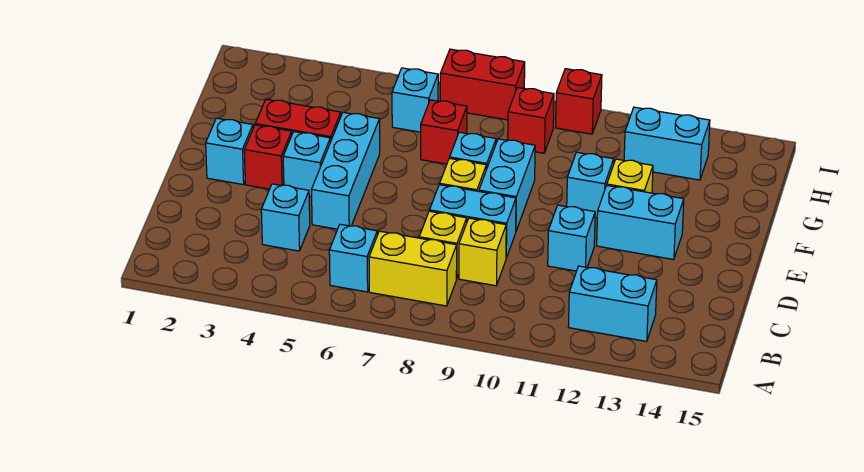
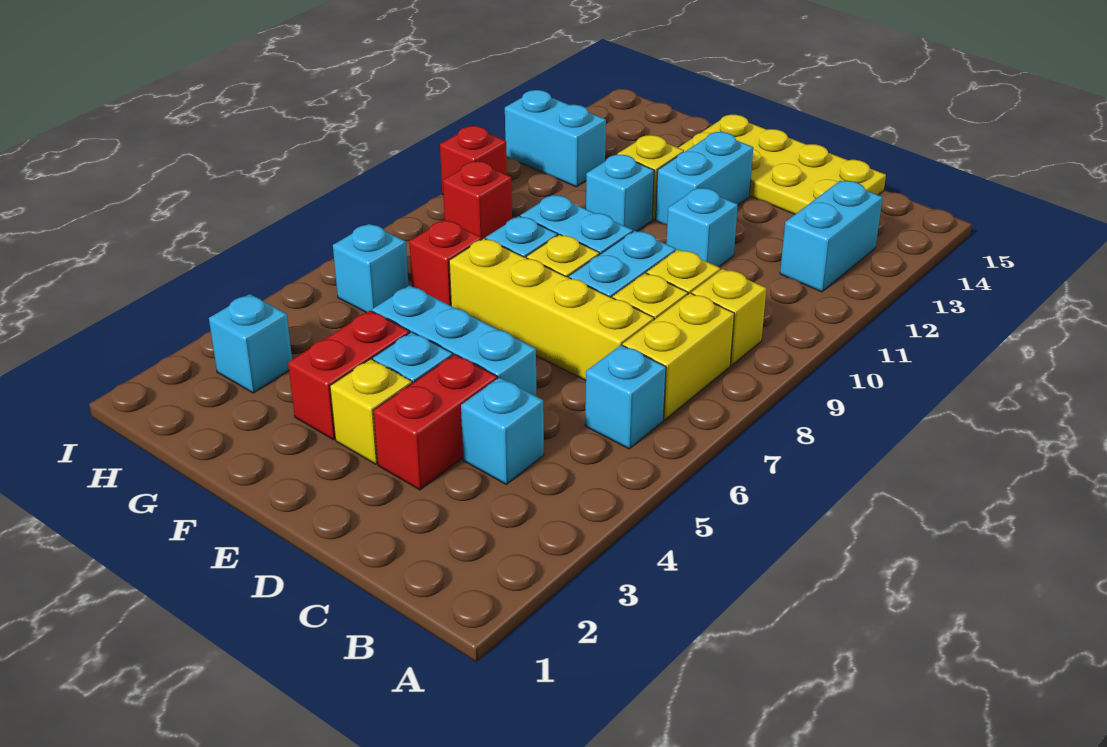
none -> yellow 1x1 brick [692,269,766,366]
none -> yellow 1x4 brick [449,238,654,380]
none -> yellow 2x4 plate [678,115,886,214]
cyan 1x1 brick [206,118,253,184] -> cyan 1x1 brick moved to [209,294,292,393]
red 1x1 brick [244,125,292,189] -> yellow 1x1 brick [330,359,412,464]
cyan 1x2 brick [624,107,710,180] -> cyan 1x2 brick turned to [505,90,606,187]
red 1x2 brick [440,49,525,120] -> red 1x2 brick moved to [373,354,497,490]

